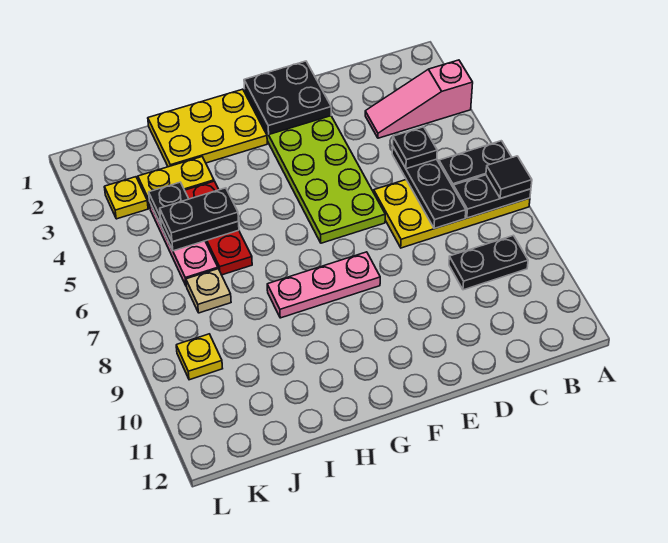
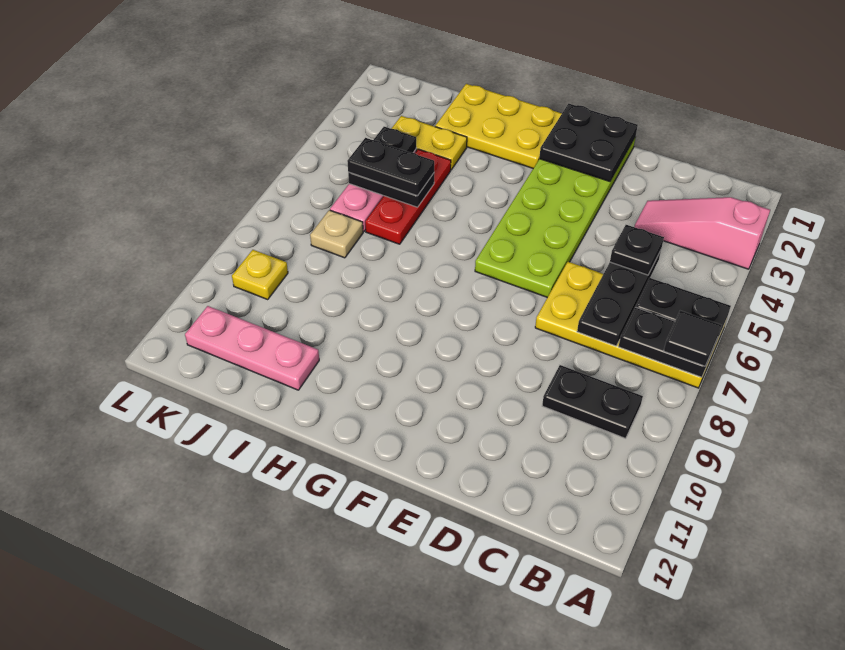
pink 1x3 plate [267,252,380,318] -> pink 1x3 plate moved to [185,306,319,390]
yellow 1x1 plate [104,177,148,219] -> none

